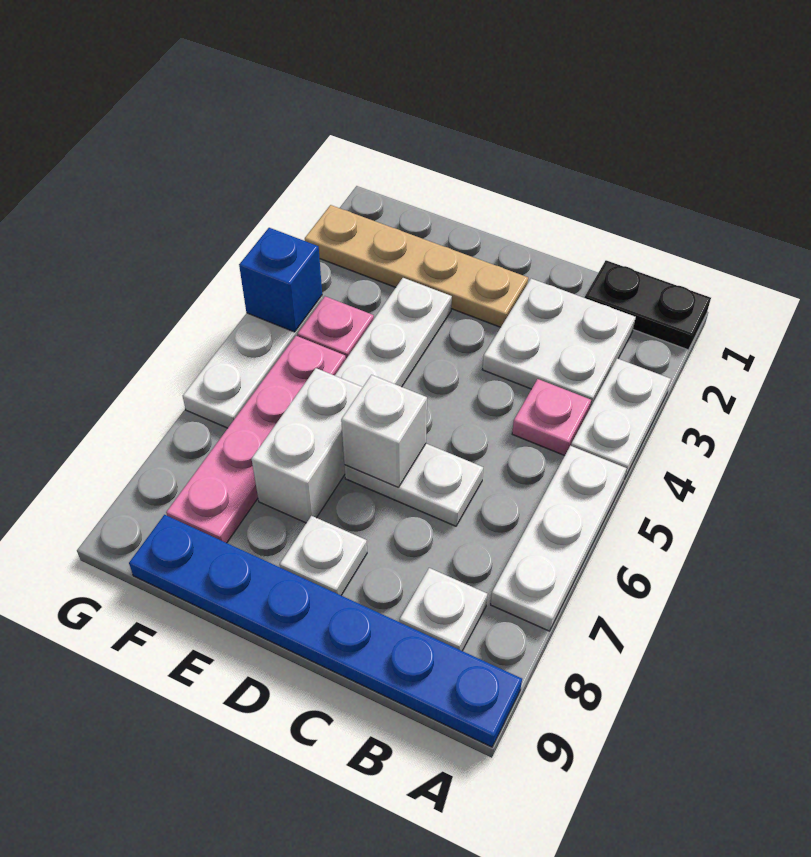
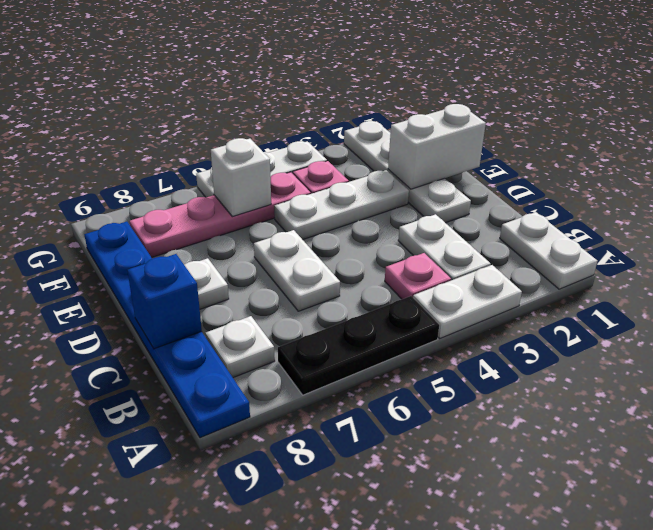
black 1x2 plate [585,260,711,350] -> white 1x2 plate [500,212,597,289]
white 1x3 plate [491,446,627,631] -> black 1x3 plate [278,296,439,395]
white 2x2 plate [482,279,636,408] -> white 1x2 plate [398,214,491,280]
tan 1x4 plate [305,205,528,327] -> white 1x4 plate [344,121,471,223]
white 1x1 brick [341,375,427,488] -> white 1x1 brick moved to [211,138,271,217]
white 1x2 brick [251,368,363,523] -> white 1x2 brick moved to [388,104,486,189]
blue 1x1 brick [239,228,322,332] -> blue 1x1 brick moved to [127,254,202,349]

